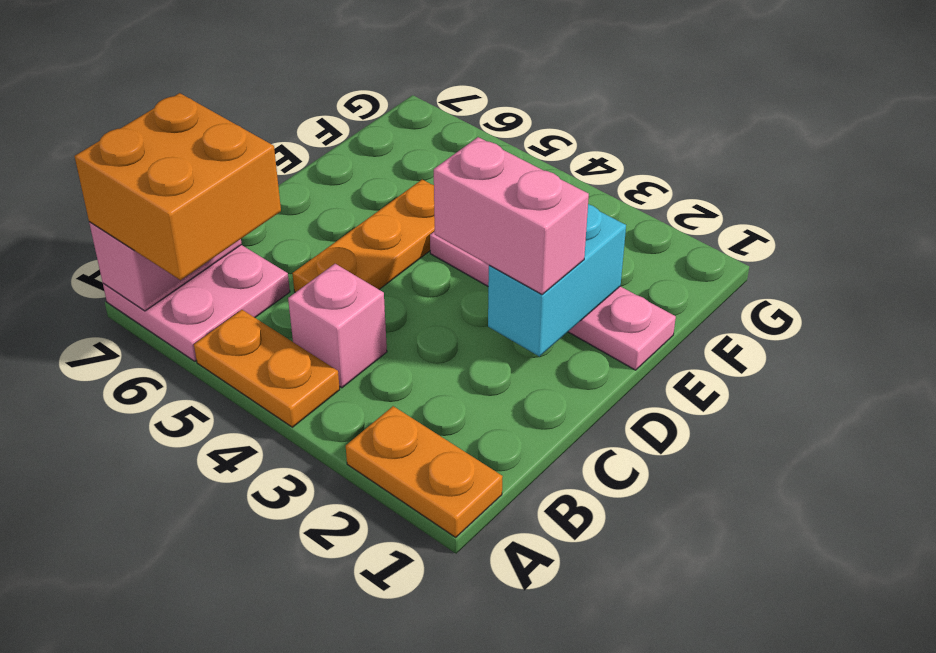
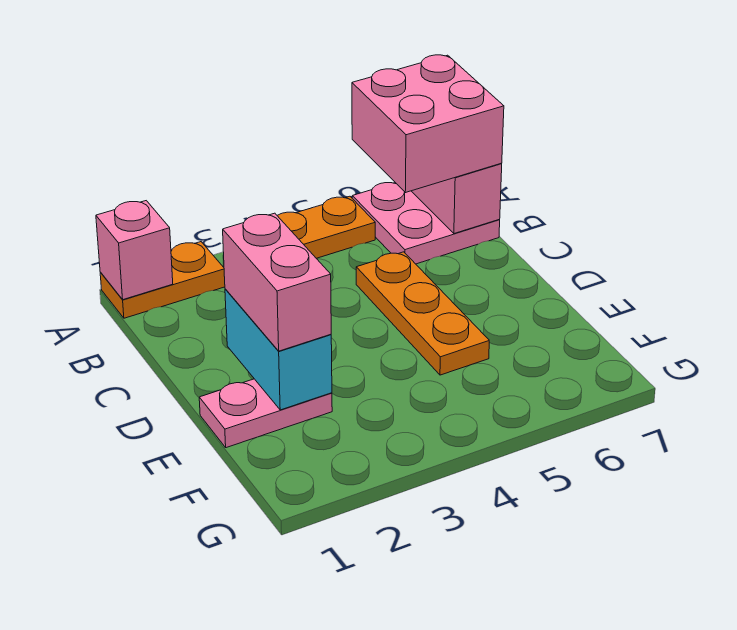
orange 2x2 brick [75,93,281,280] -> pink 2x2 brick [352,55,504,193]
pink 1x1 brick [288,264,387,388] -> pink 1x1 brick moved to [96,201,173,300]
pink 1x2 brick [434,137,589,294] -> pink 1x2 brick turned to [223,213,331,351]
pink 1x4 plate [430,231,676,370] -> pink 1x2 plate [199,379,332,448]

